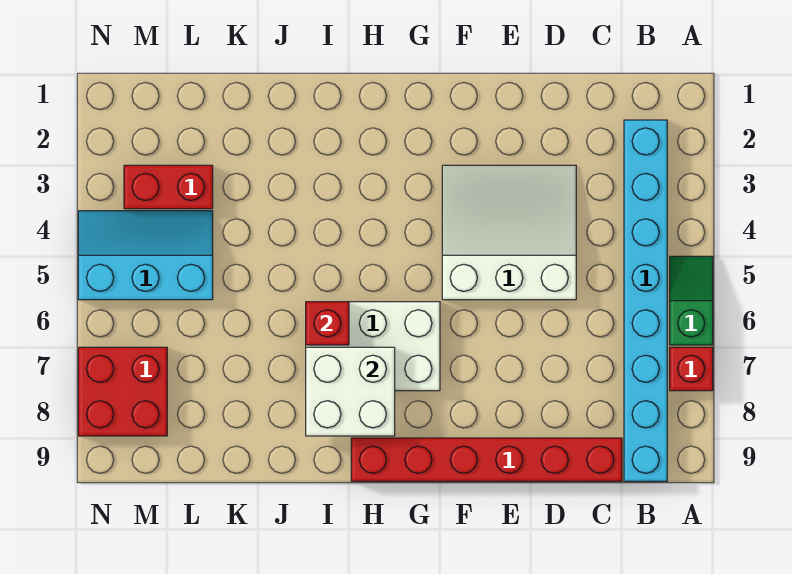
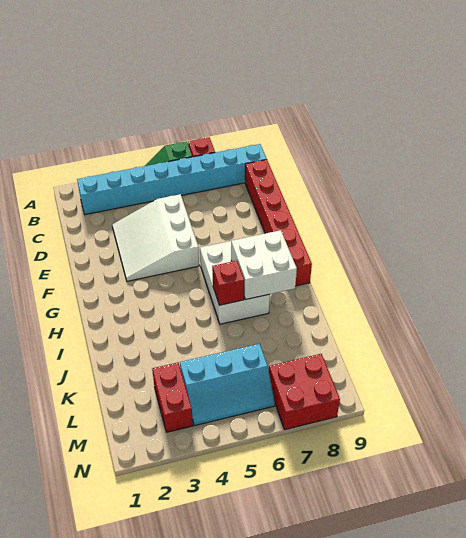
cyan 2x3 slope [78,211,213,300] -> cyan 2x3 slope turned to [180,344,275,426]

